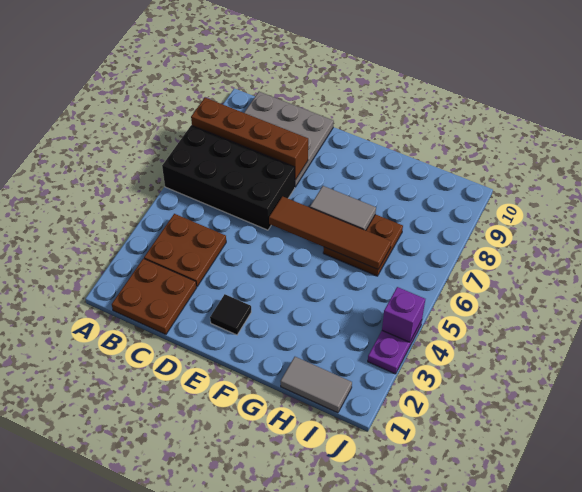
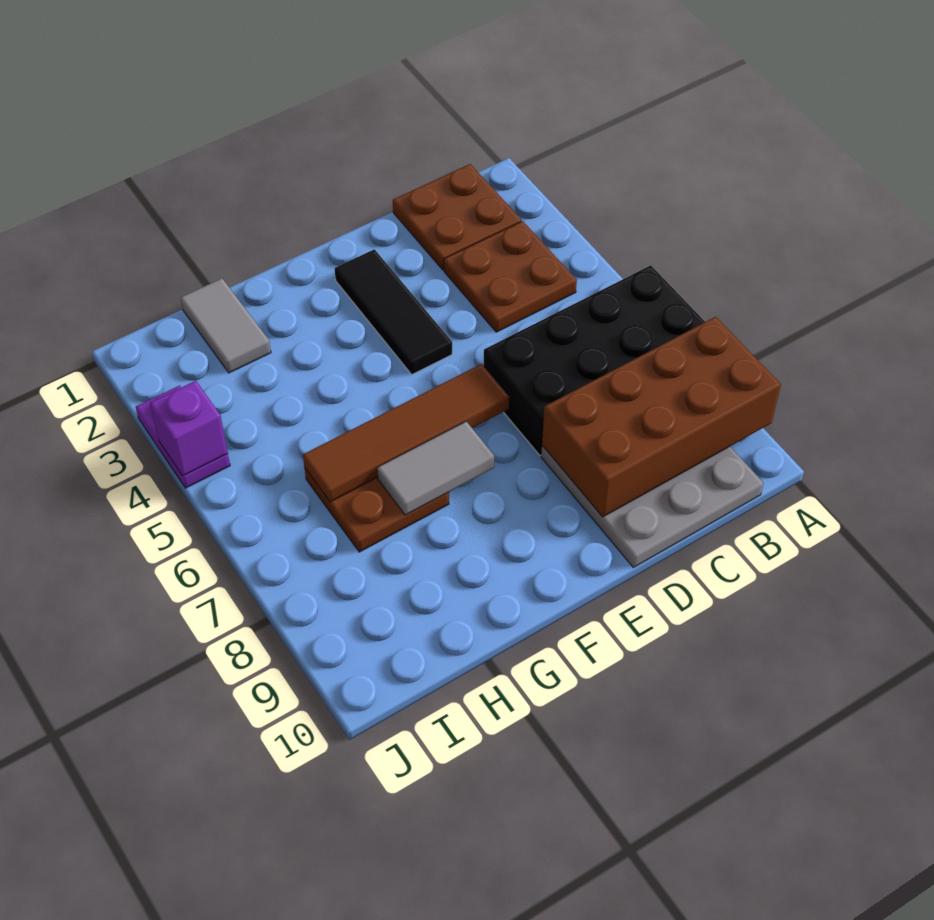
brown 1x4 brick [191,98,308,180] -> brown 2x4 brick [542,317,781,517]
black 1x1 tile [210,294,251,335] -> black 1x3 tile [335,249,452,374]
grey 1x2 tile [280,357,352,413] -> grey 1x2 tile turned to [181,279,271,373]

